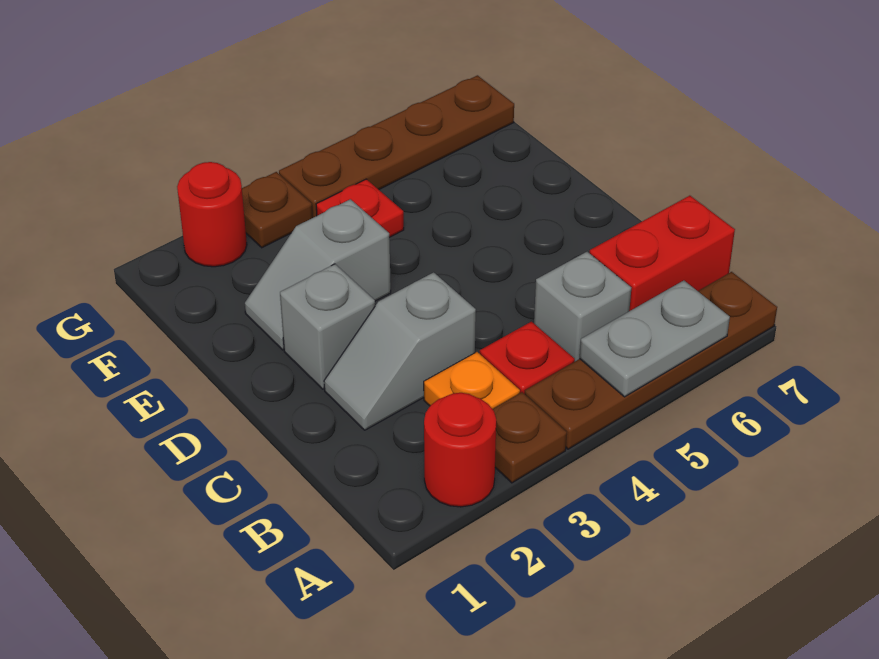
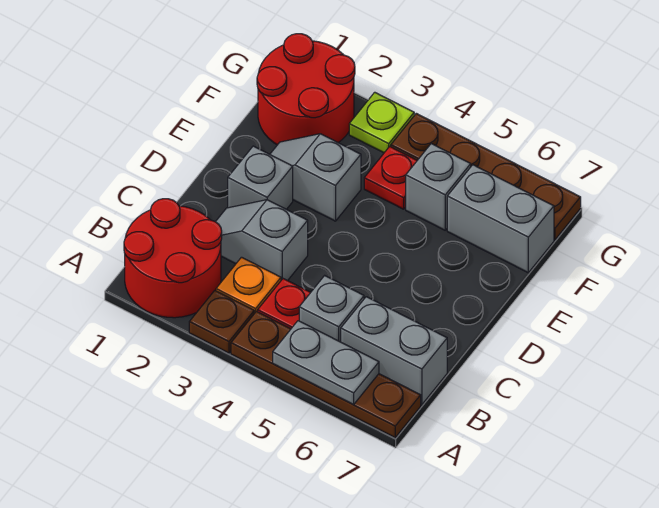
red 1x1 round brick [424,393,496,507] -> red 2x2 round brick [124,199,222,318]
red 1x2 brick [590,196,735,311] -> grey 1x2 brick [341,297,447,405]
none -> grey 1x1 brick [406,144,471,230]
none -> grey 1x2 brick [447,165,554,273]
red 1x1 round brick [177,162,247,267] -> red 2x2 round brick [257,34,355,145]
brown 1x1 plate [242,172,313,248] -> lime 1x1 plate [349,92,414,153]

